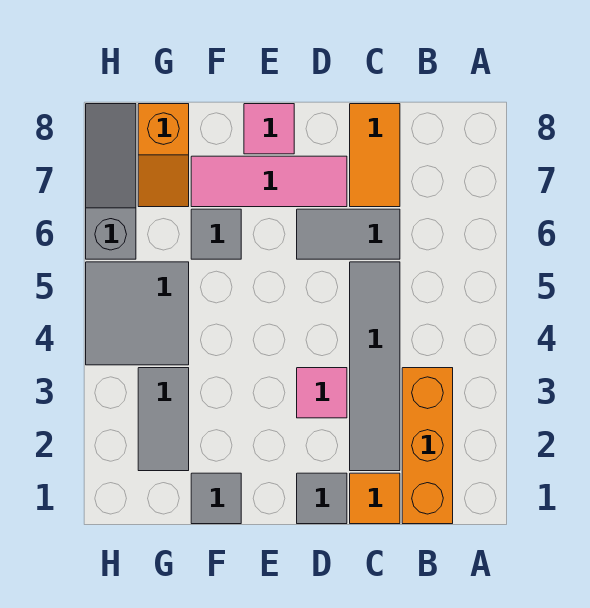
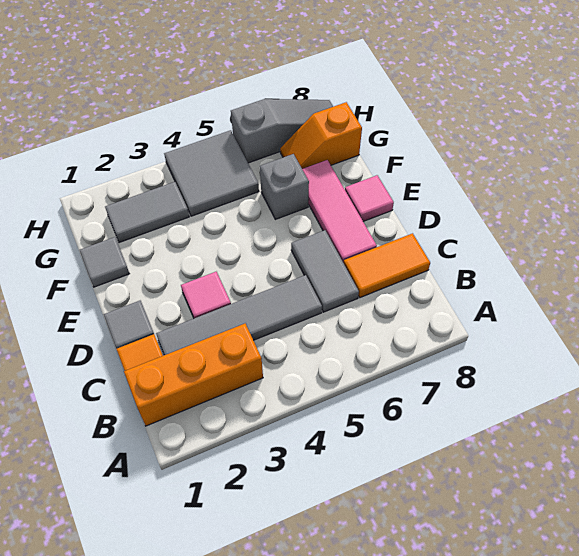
grey 1x1 tile [191,209,241,259] -> grey 1x1 brick [260,154,309,219]

